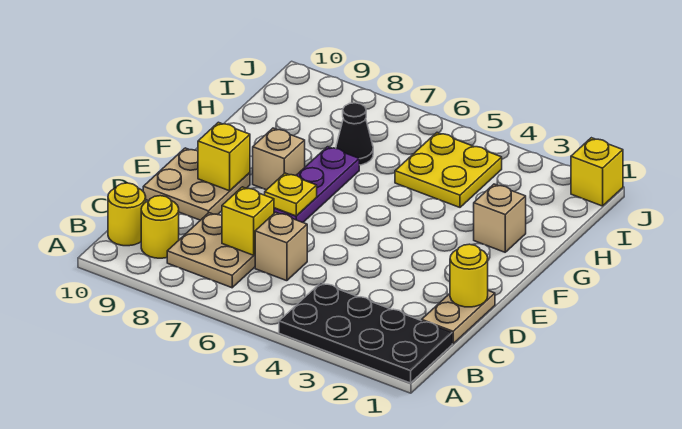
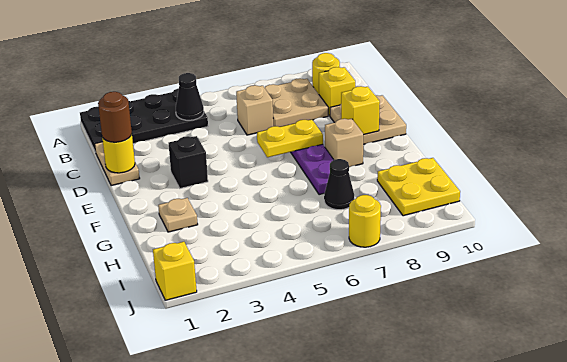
none -> black 1x1 cone [176,73,204,120]
yellow 1x1 round brick [108,183,146,246] -> yellow 1x1 round brick moved to [349,195,381,247]
yellow 1x1 brick [222,187,274,255] -> yellow 1x1 brick moved to [319,67,355,116]
none -> brown 1x1 round brick [98,92,132,142]
none -> black 1x1 brick [168,136,208,188]
yellow 1x1 plate [265,173,317,216] -> yellow 1x2 plate [257,120,323,157]
tan 1x1 brick [474,184,526,252] -> tan 1x1 plate [158,198,198,232]
yellow 2x2 plate [395,133,502,207] -> yellow 2x2 plate moved to [377,158,460,216]

